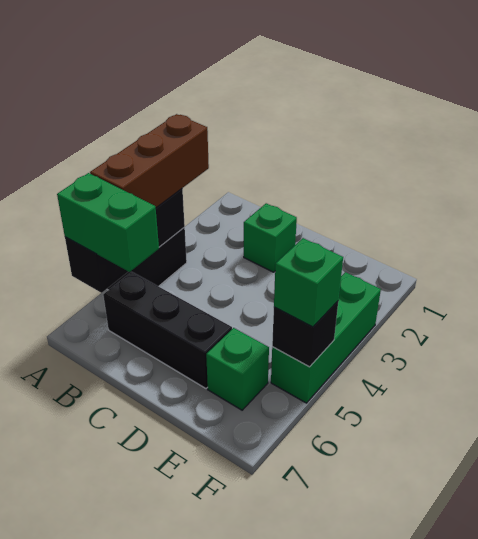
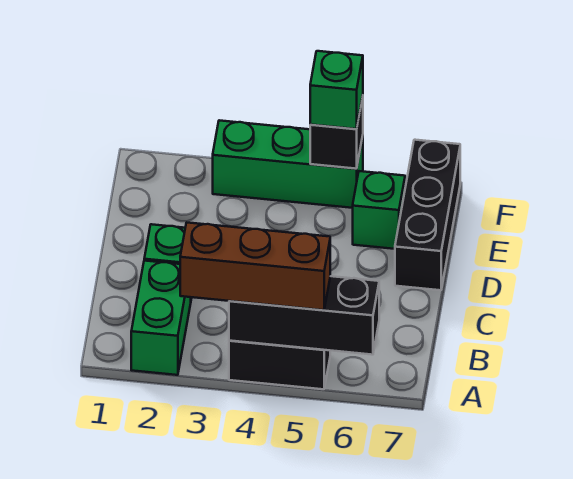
green 1x2 brick [57,173,159,272] -> green 1x2 brick moved to [131,261,191,375]
black 1x3 brick [103,272,232,388] -> black 1x3 brick moved to [395,140,460,290]

